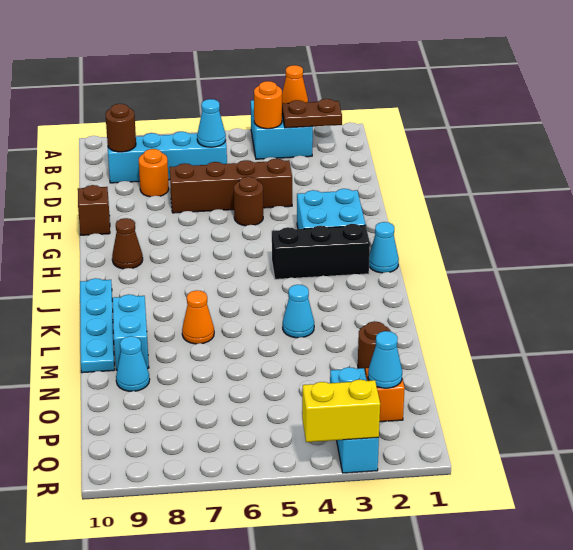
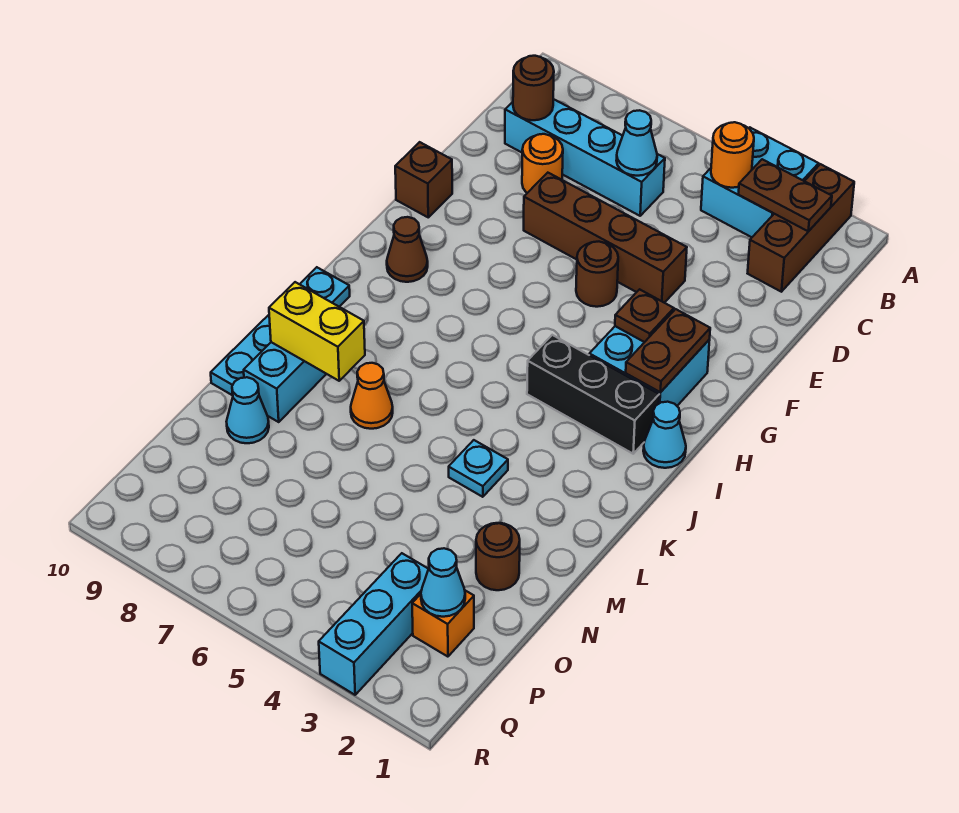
none -> brown 1x3 brick [748,164,854,292]
orange 1x1 cone [282,65,308,104] -> none
none -> brown 1x2 plate [626,309,710,392]
none -> brown 1x1 plate [615,289,674,342]
cyan 1x1 cone [283,285,314,338] -> cyan 1x1 plate [449,440,508,497]
yellow 1x2 brick [302,380,380,442] -> yellow 1x2 brick moved to [269,282,365,381]

